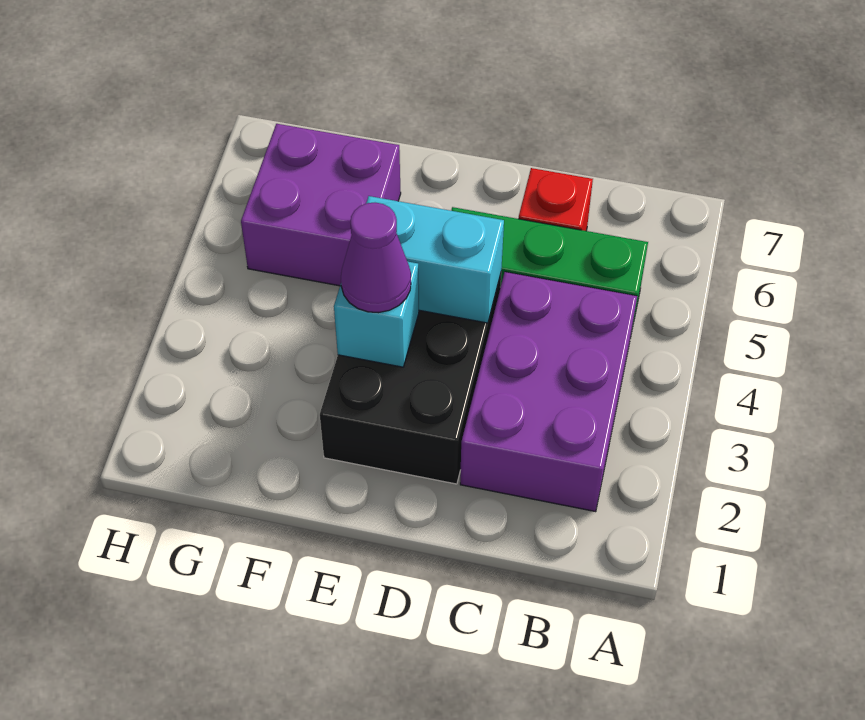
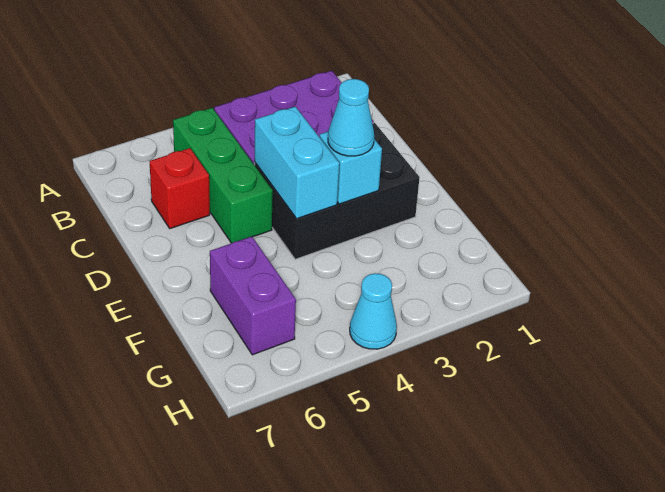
purple 1x1 cone [341,203,411,313] -> cyan 1x1 cone [328,79,374,156]
purple 2x2 brick [241,124,401,286] -> purple 1x2 brick [210,237,296,355]
none -> cyan 1x1 cone [350,273,397,349]

